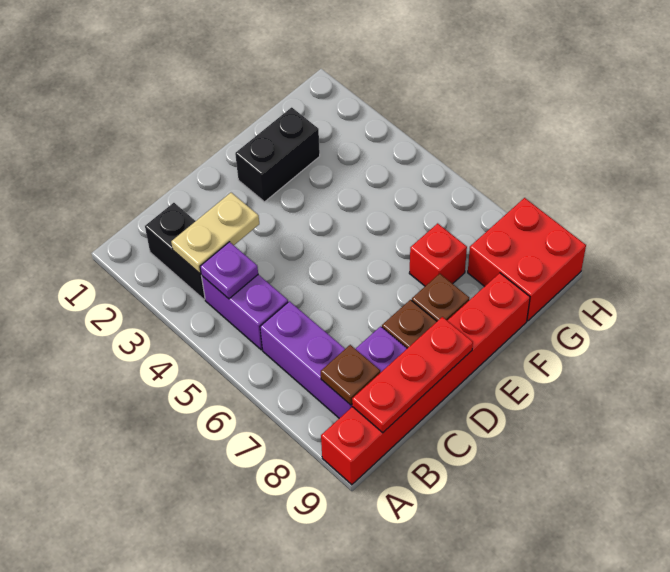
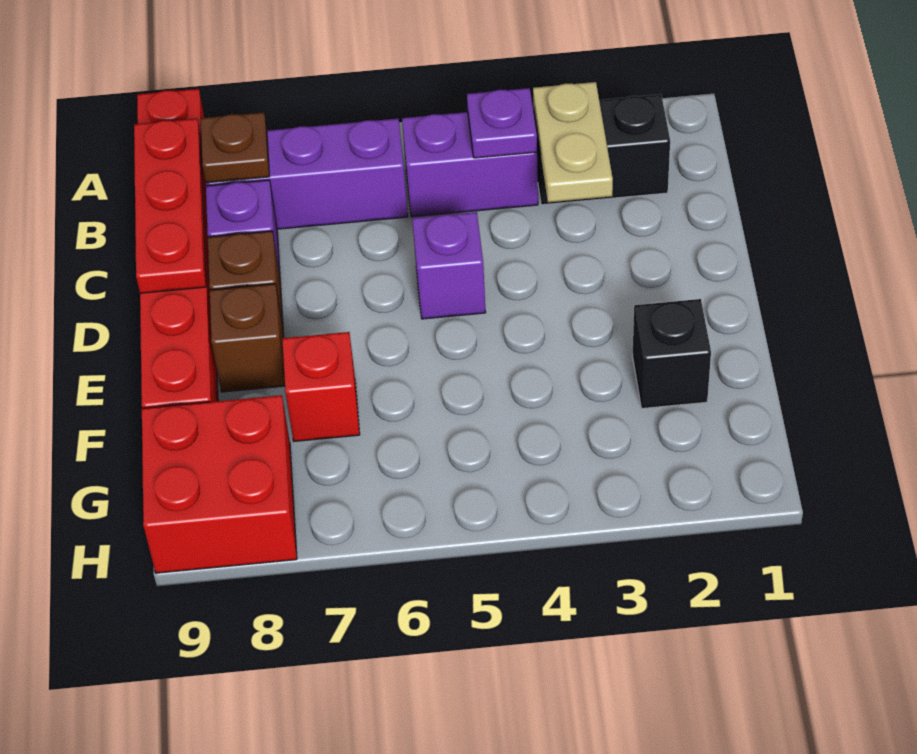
none -> purple 1x1 brick [412,212,486,319]
black 1x2 brick [235,107,320,202] -> black 1x1 brick [633,299,711,408]

